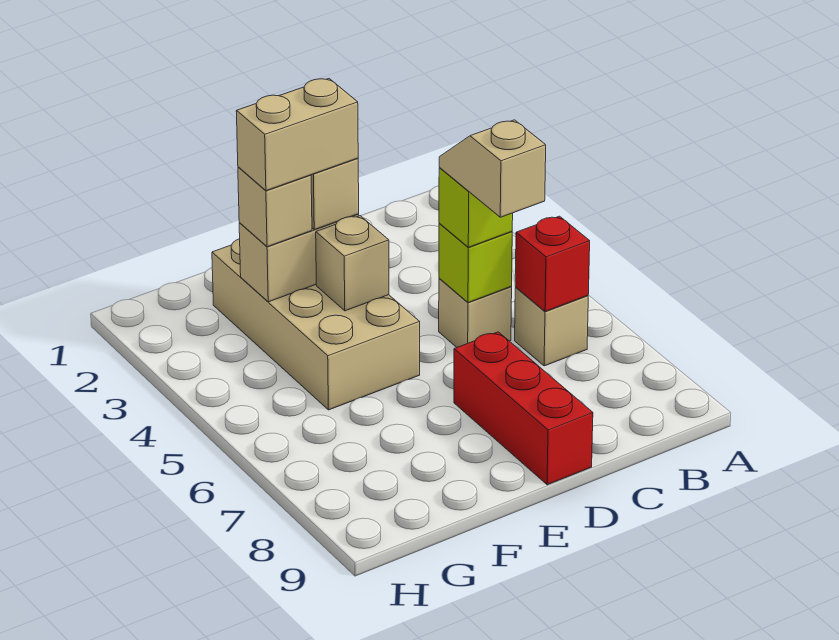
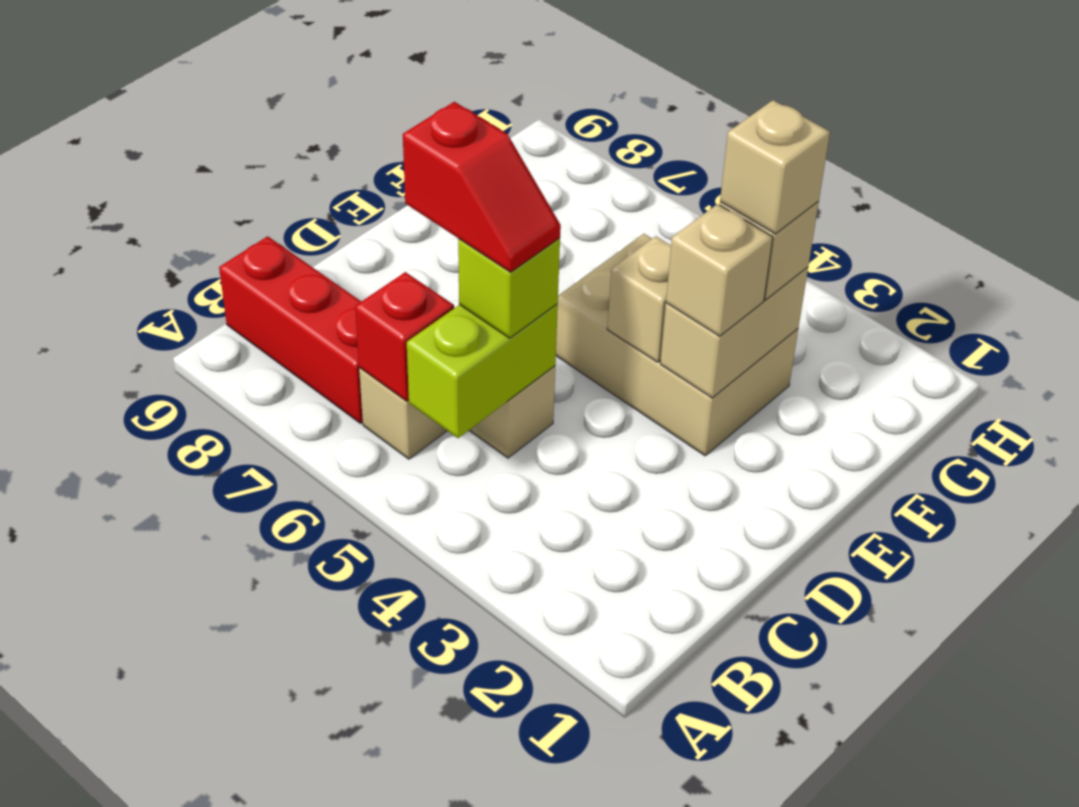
lime 1x1 brick [439,223,512,303] -> lime 1x2 brick [407,304,558,438]
tan 1x2 slope [439,120,546,217] -> red 1x2 slope [403,102,561,272]
red 1x3 brick [454,332,593,485] -> red 1x3 brick moved to [219,236,363,423]
tan 2x4 brick [212,239,420,410] -> tan 2x3 brick [556,234,798,456]
tan 1x2 brick [236,79,358,191] -> tan 1x1 brick [720,100,830,234]

